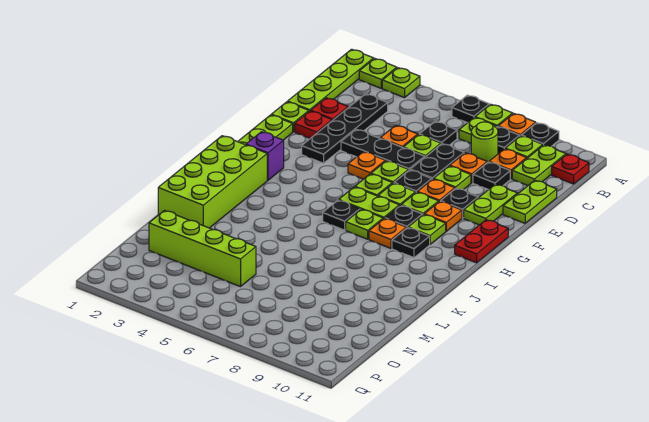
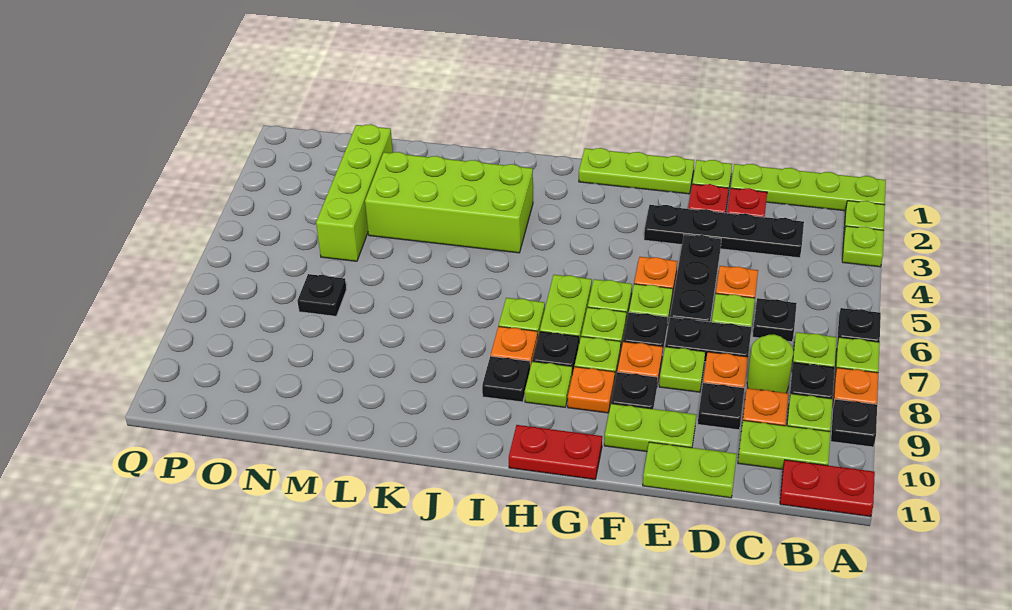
red 1x1 plate [552,154,589,184] -> red 1x2 plate [780,460,875,517]
purple 1x1 brick [246,132,284,180] -> none
lime 2x4 brick [158,136,267,228] -> lime 2x4 brick moved to [365,152,533,253]
black 1x1 plate [323,200,360,230] -> black 1x1 plate moved to [297,274,346,316]

